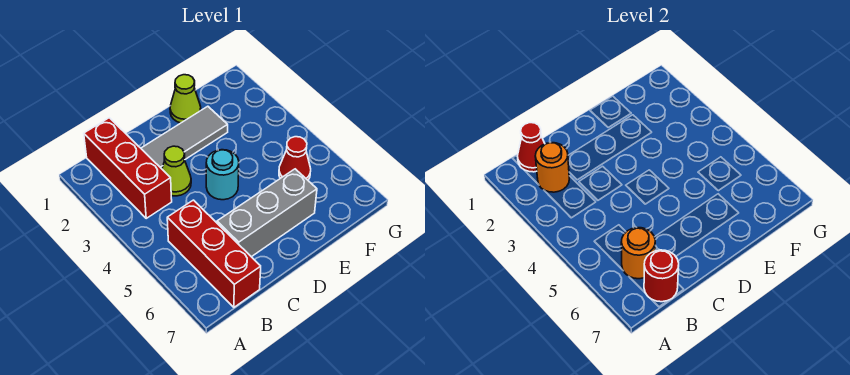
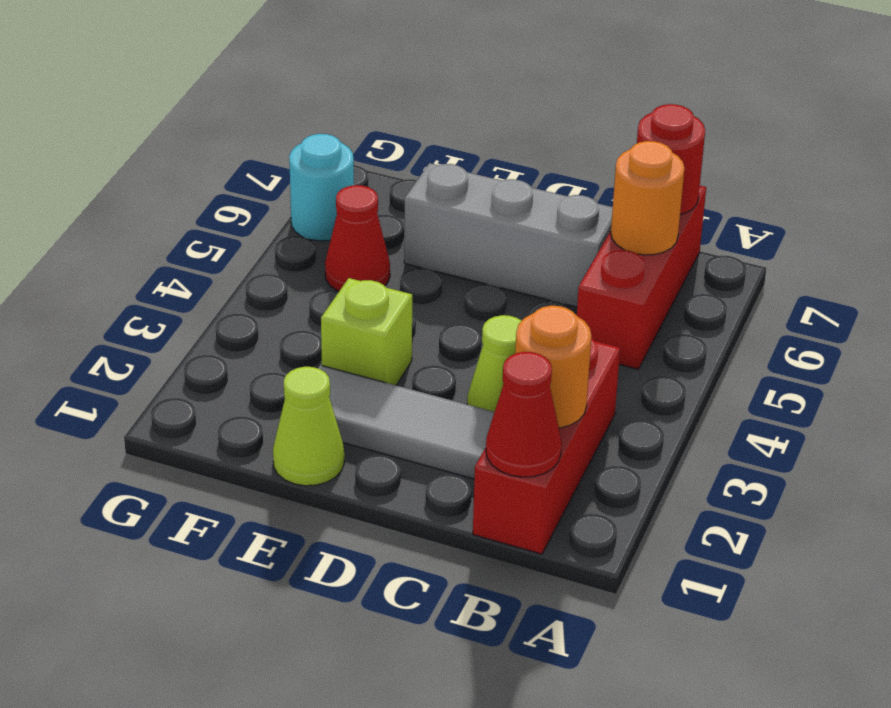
cyan 1x1 round brick [206,150,239,200] -> cyan 1x1 round brick moved to [289,134,354,241]
none -> lime 1x1 brick [321,278,412,385]

